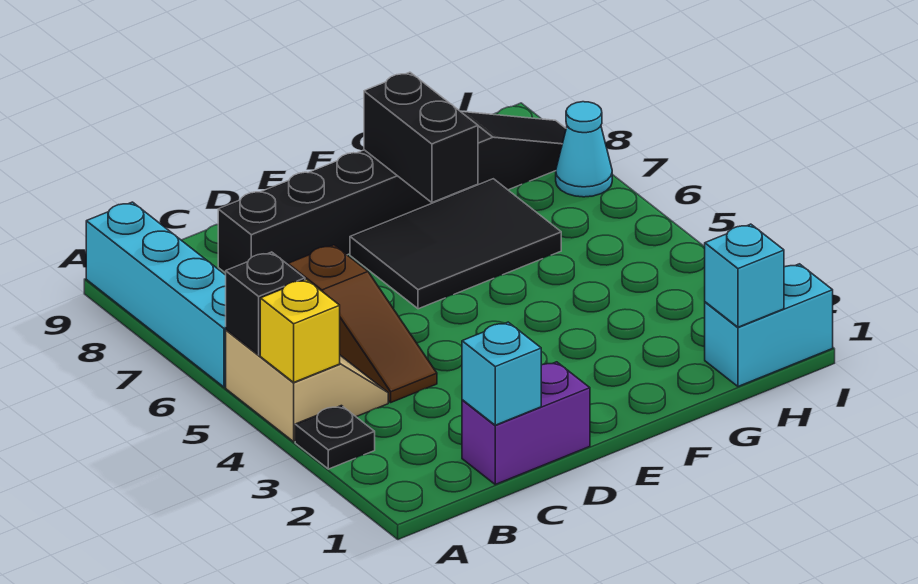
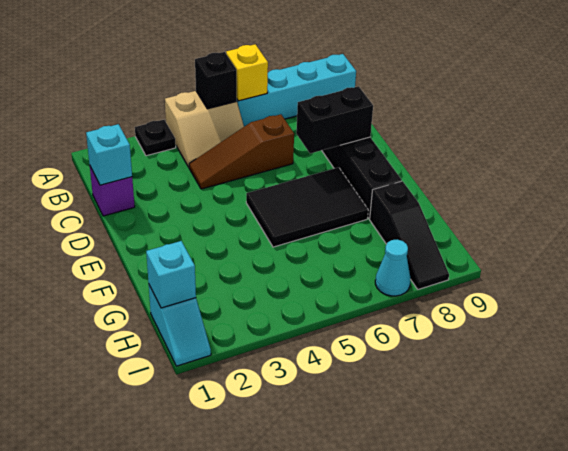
yellow 1x1 brick [260,279,340,382] -> yellow 1x1 brick moved to [226,44,268,101]
purple 1x2 brick [462,362,590,484] -> purple 1x1 brick [90,167,135,216]
black 2x3 tile [350,179,561,309] -> black 2x3 tile turned to [246,167,368,247]
black 1x2 brick [364,72,478,202] -> black 1x2 brick moved to [296,86,373,154]
cyan 1x2 brick [705,264,833,386] -> cyan 1x2 slope [149,285,211,366]

